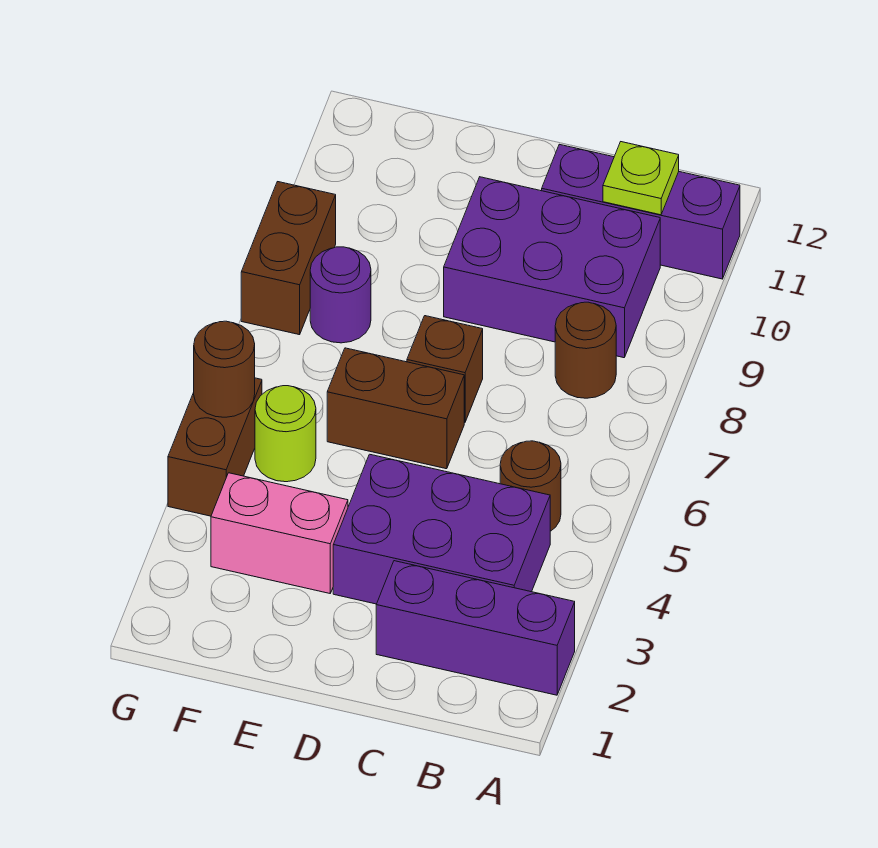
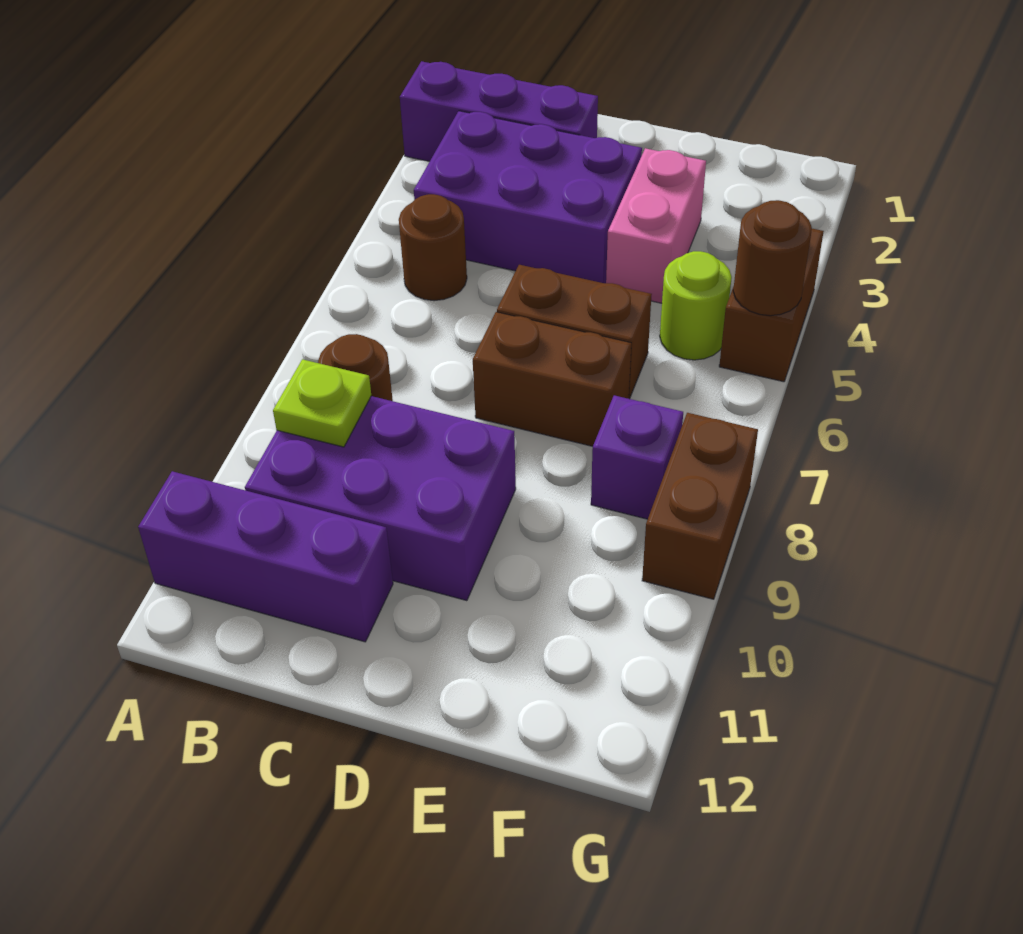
lime 1x1 plate [603,142,679,215] -> lime 1x1 plate moved to [273,359,371,447]
brown 1x1 brick [407,316,483,422] -> brown 1x2 brick [473,312,631,446]
pink 1x2 brick [211,473,348,593] -> pink 1x2 brick turned to [606,148,706,303]
purple 1x1 round brick [310,247,371,343] -> purple 1x1 brick [591,395,683,519]

